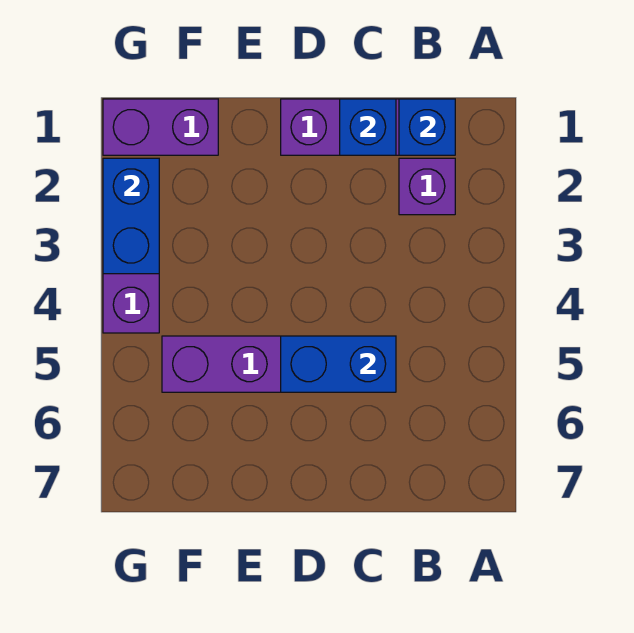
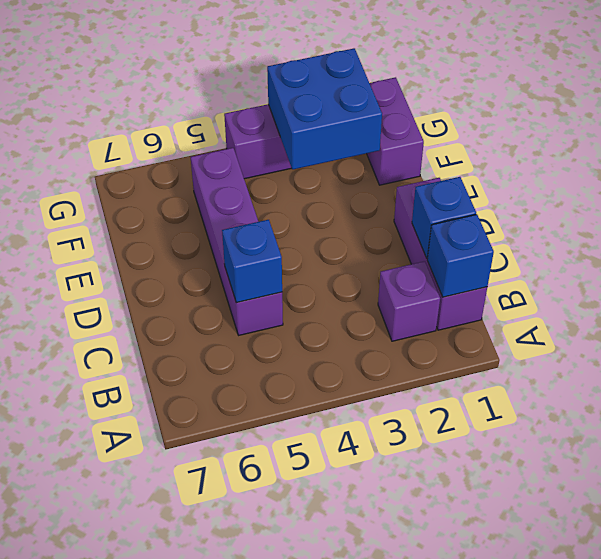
blue 1x2 brick [281,336,396,392] -> blue 1x1 brick [222,220,282,303]
blue 1x2 brick [103,158,159,274] -> blue 2x2 brick [267,48,382,170]

